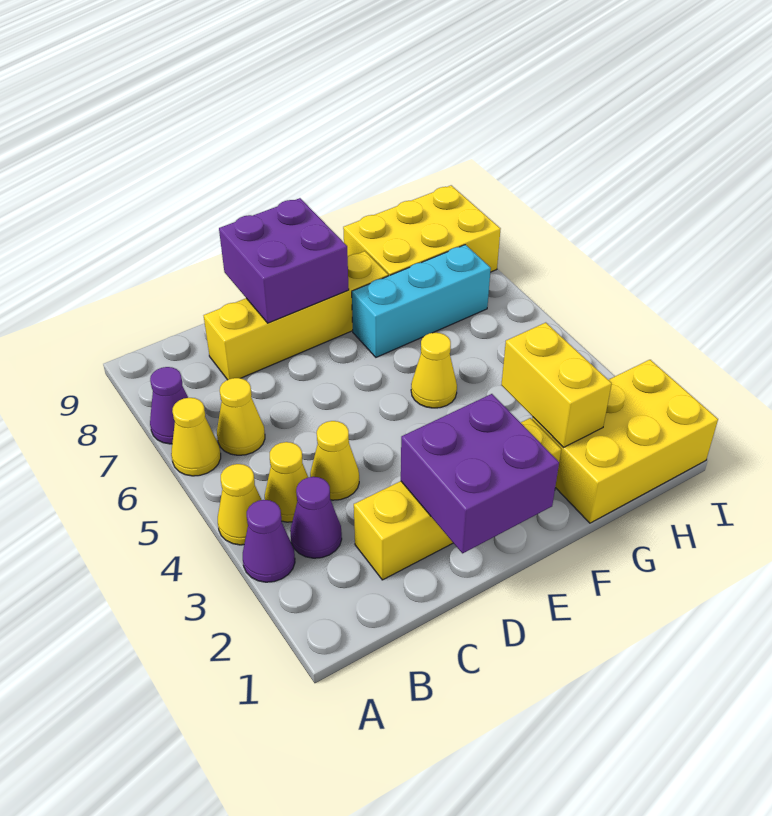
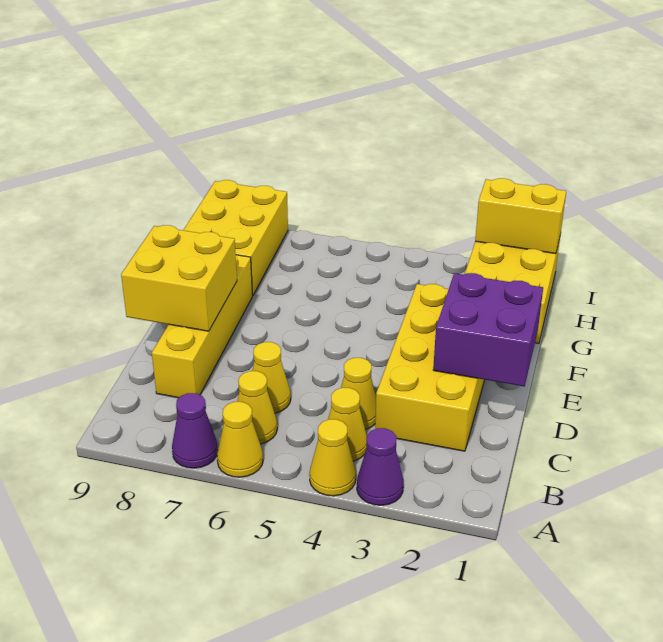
purple 1x1 cone [290,477,342,558] -> none
yellow 1x4 brick [354,418,561,580] -> yellow 2x4 brick [375,284,484,451]
purple 2x2 brick [219,198,349,323] -> yellow 2x2 brick [121,225,237,331]
yellow 1x1 cone [411,333,457,408] -> yellow 1x1 cone moved to [252,342,291,413]
cyan 1x3 brick [352,245,491,357] -> none
yellow 1x2 brick [501,323,612,448] -> yellow 1x2 brick moved to [475,178,566,254]

